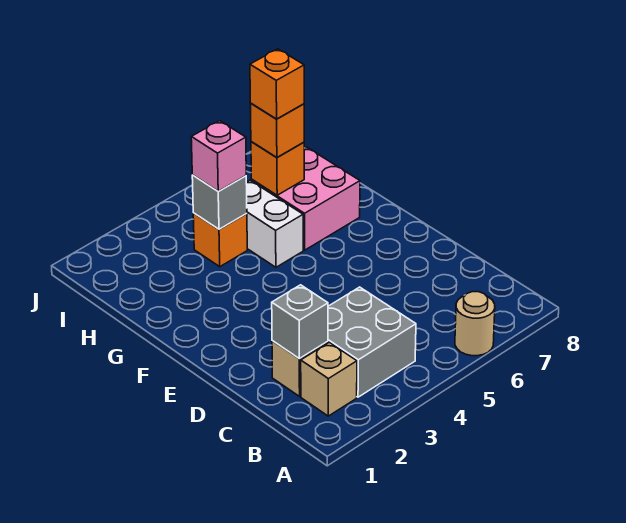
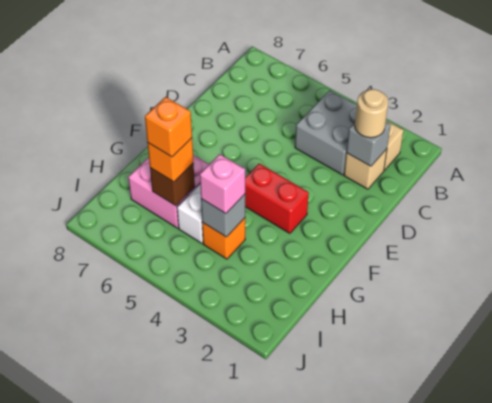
tan 1x1 round brick [455,292,495,356] -> tan 1x1 round brick moved to [355,89,388,138]
none -> red 1x2 brick [245,164,309,233]
orange 1x1 brick [251,142,304,195] -> brown 1x1 brick [150,163,195,206]

